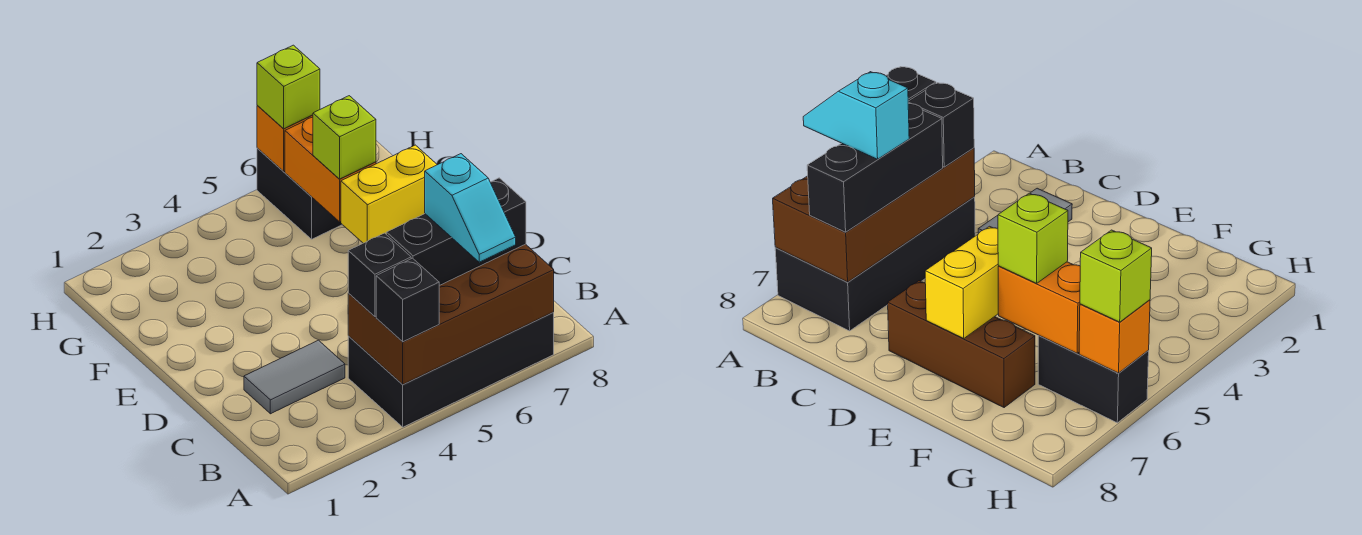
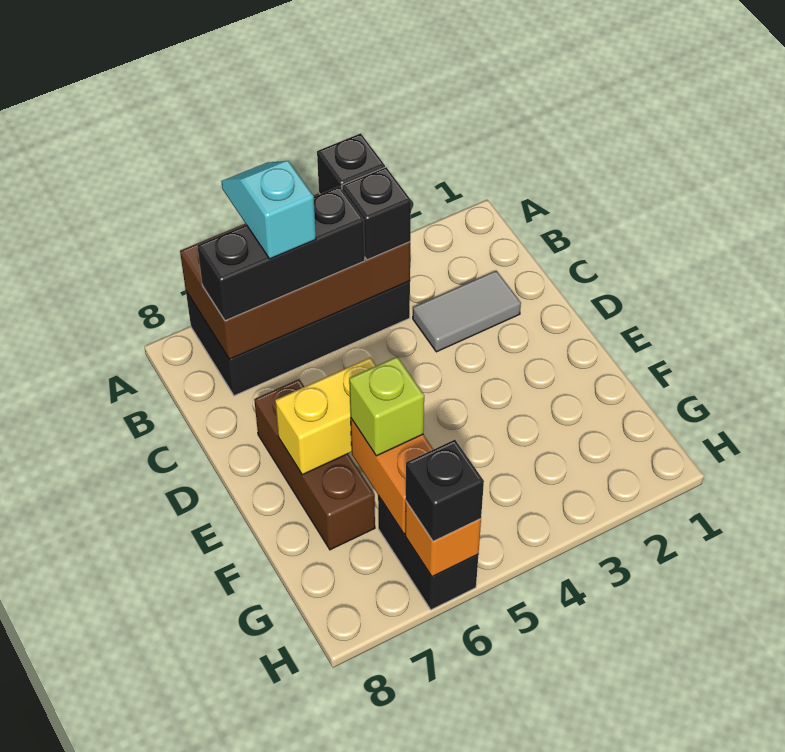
lime 1x1 brick [257,45,320,129] -> black 1x1 brick [406,440,484,542]

